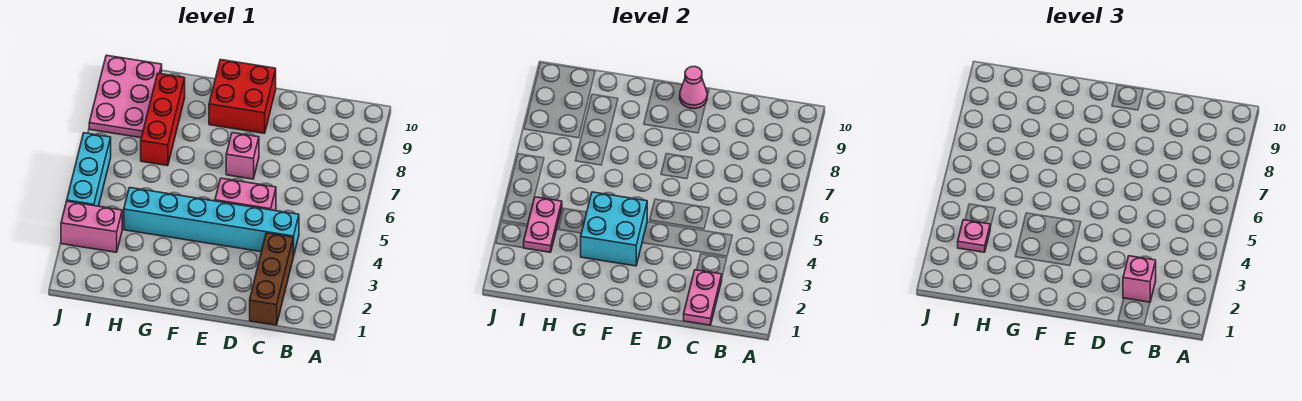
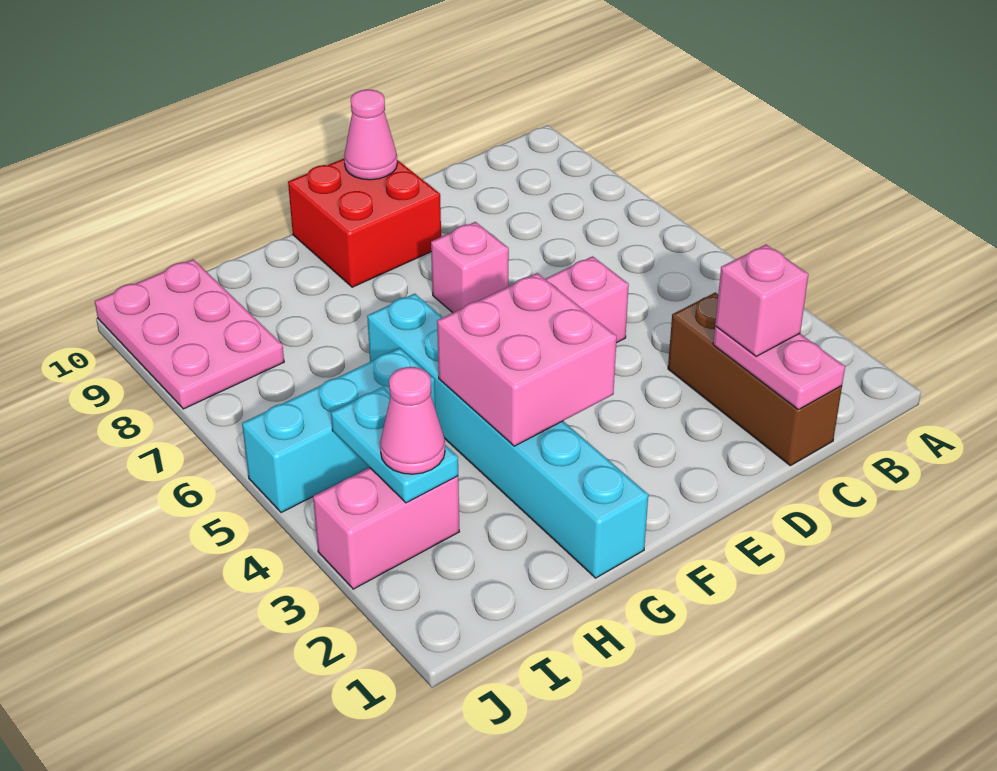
cyan 1x6 brick [124,188,299,256] -> cyan 1x6 brick turned to [367,294,648,578]
cyan 2x2 brick [581,192,647,266] -> pink 2x2 brick [437,273,617,446]
red 1x3 brick [141,73,185,166] -> none
pink 1x2 plate [524,197,562,252] -> cyan 1x2 plate [331,387,458,503]
pink 1x1 plate [958,220,990,252] -> pink 1x1 cone [380,367,445,474]
cyan 1x3 brick [67,133,111,206] -> cyan 1x3 brick turned to [242,348,435,513]

